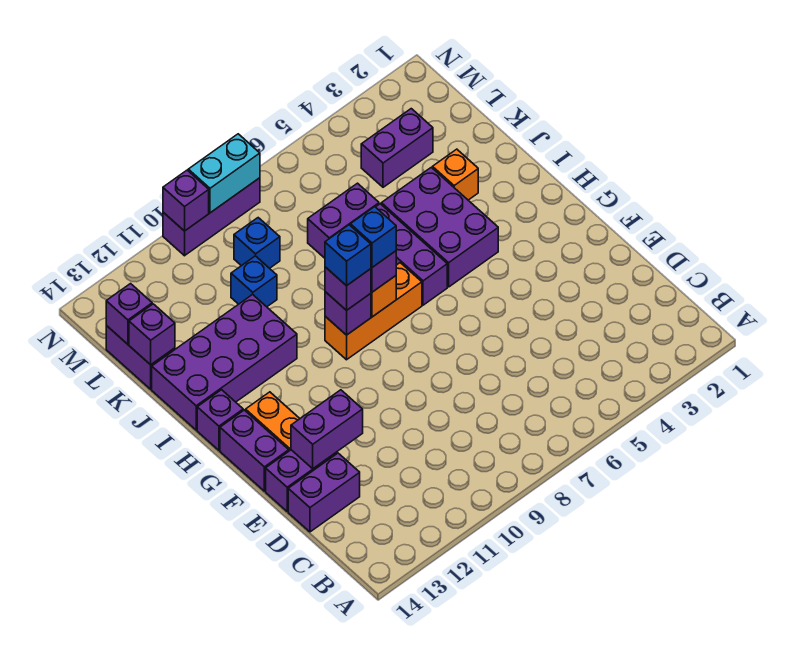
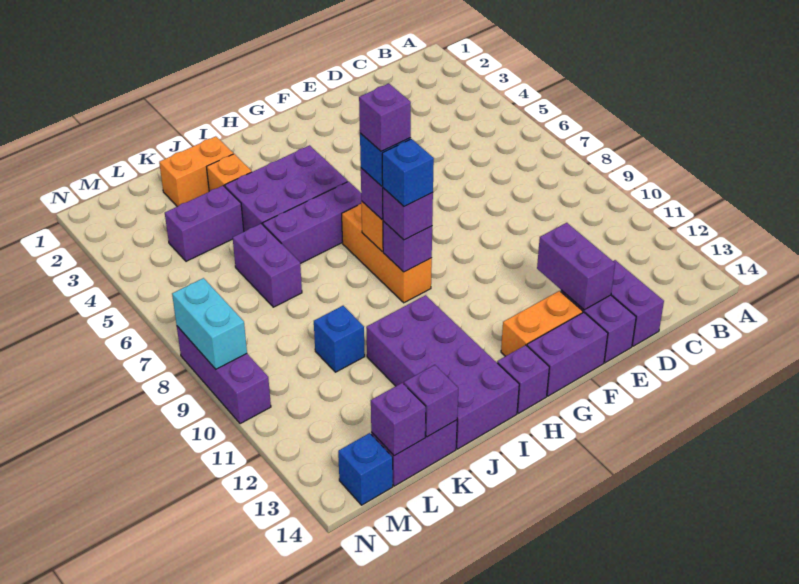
none -> orange 1x2 brick [159,136,233,207]
purple 1x2 brick [361,109,433,187] -> purple 1x2 brick turned to [165,186,244,261]
blue 1x1 brick [234,218,280,268] -> blue 1x1 brick moved to [338,433,393,505]
purple 1x1 brick [163,170,209,231] -> purple 1x1 brick moved to [359,84,411,151]

